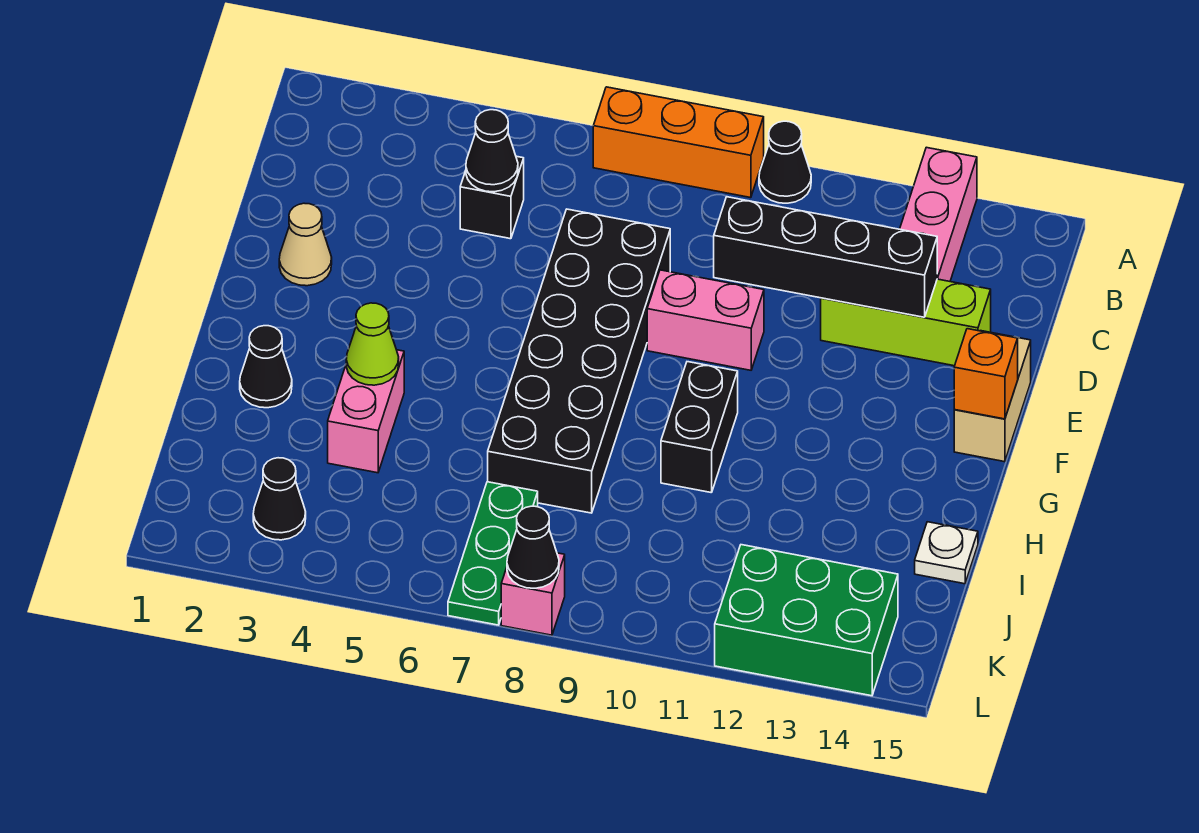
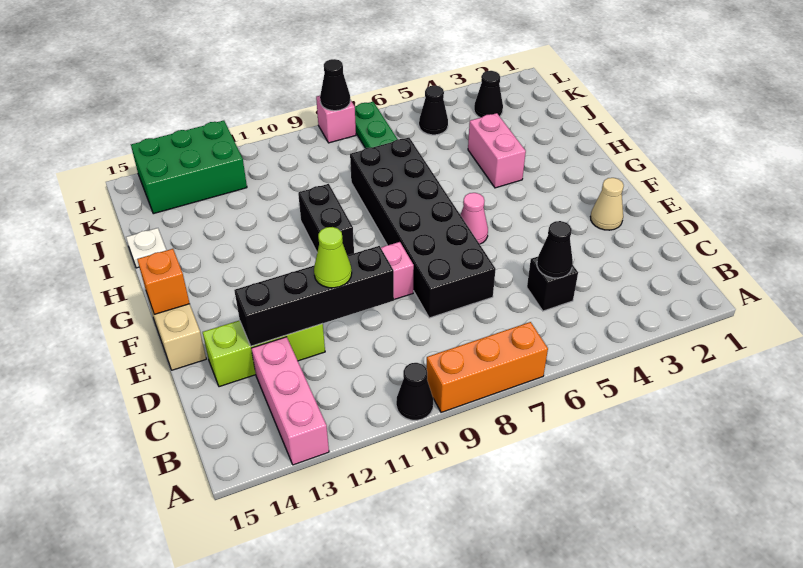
none -> pink 1x1 cone [460,193,488,244]
black 1x1 cone [240,326,292,408] -> black 1x1 cone moved to [419,86,448,135]
lime 1x1 cone [346,303,399,385] -> lime 1x1 cone moved to [314,227,352,288]

